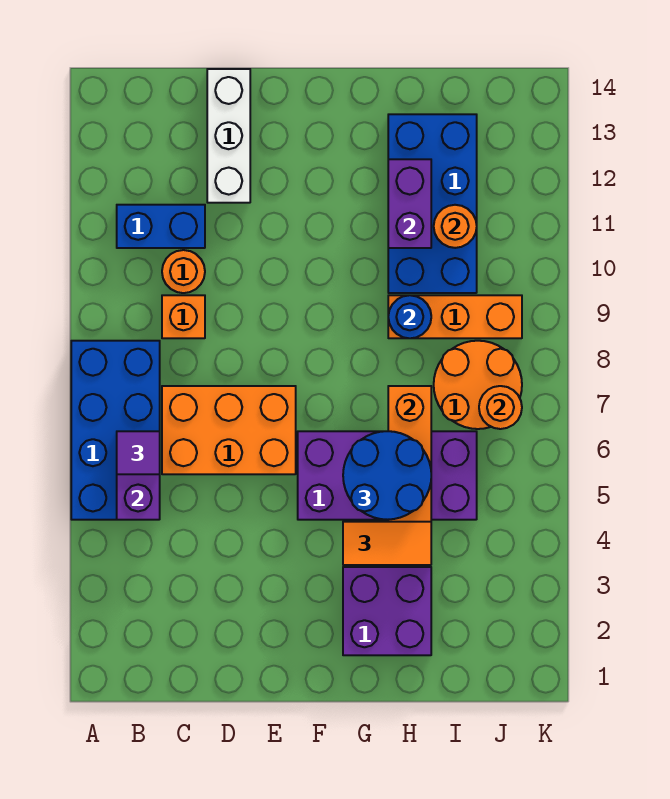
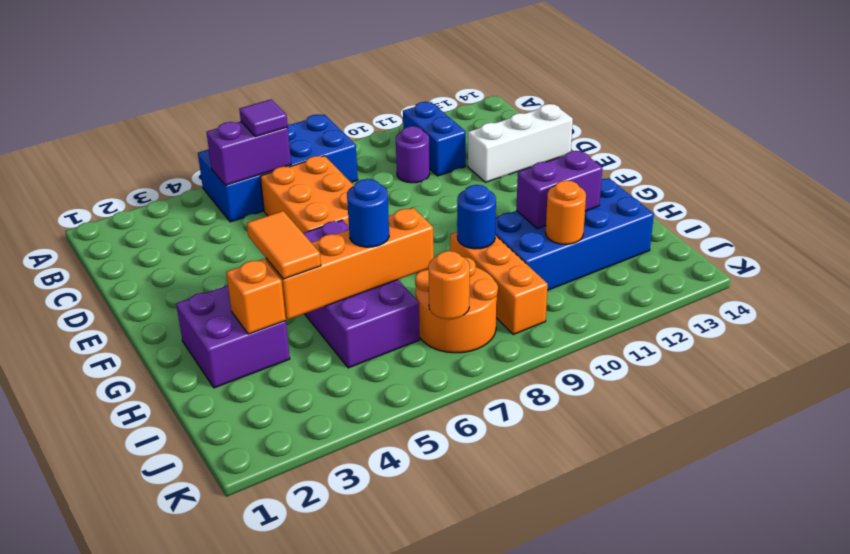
orange 1x1 brick [162,295,205,338] -> orange 1x1 brick moved to [226,259,286,334]
orange 1x1 round brick [162,250,205,293] -> purple 1x1 round brick [396,126,430,183]
blue 2x2 round brick [343,431,431,520] -> blue 1x1 round brick [347,179,389,247]

